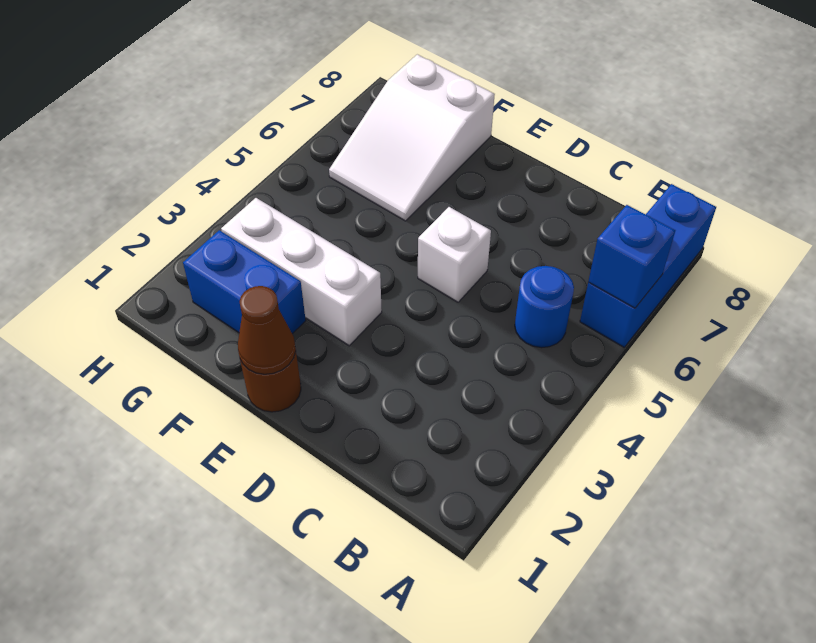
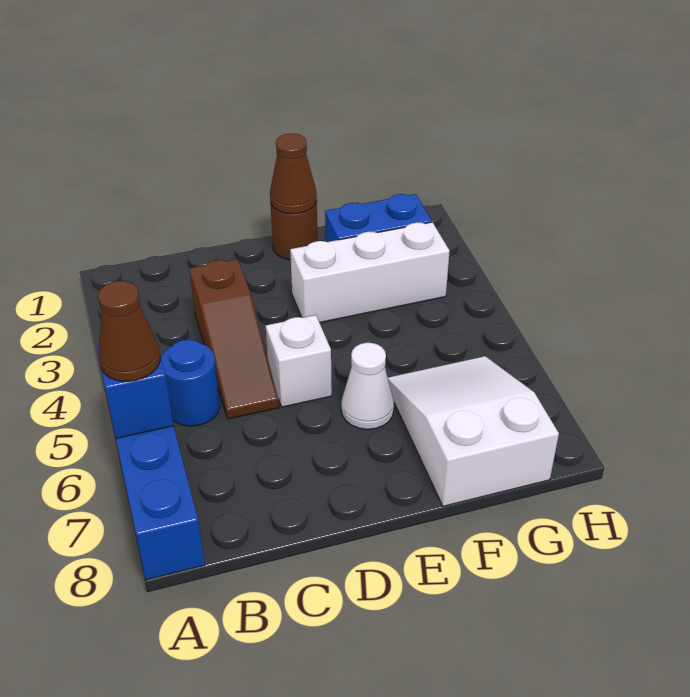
none -> brown 1x1 cone [98,281,160,381]
none -> brown 1x3 slope [189,259,279,419]
none -> white 1x1 cone [341,343,394,429]

